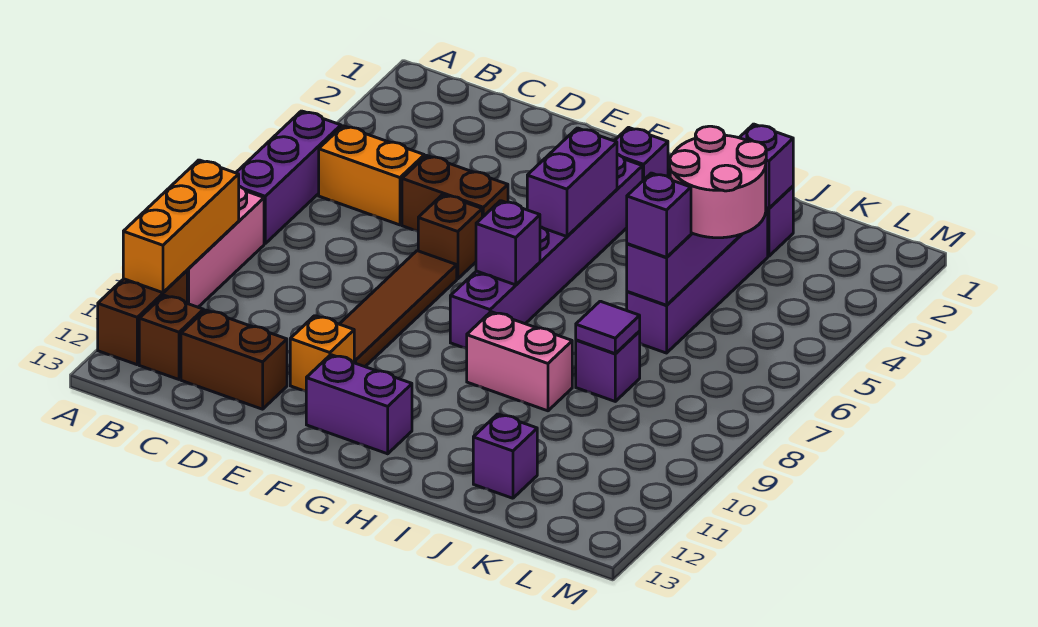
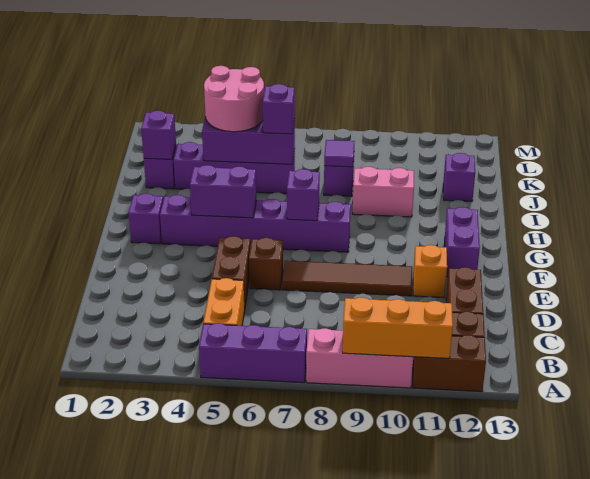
pink 1x2 brick [467,312,572,411] -> pink 1x2 brick turned to [353,167,414,217]

